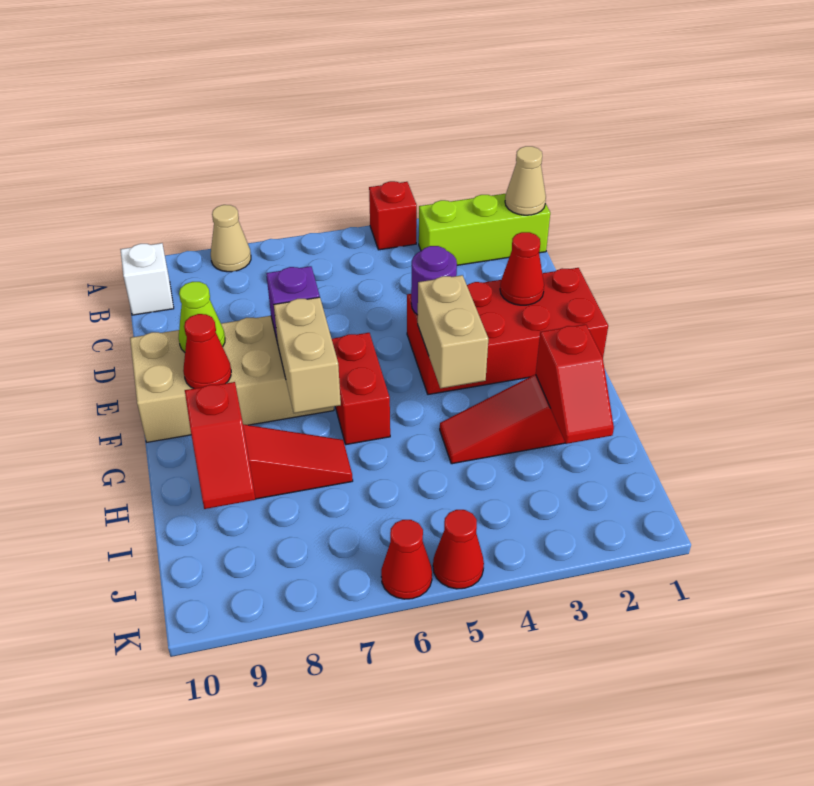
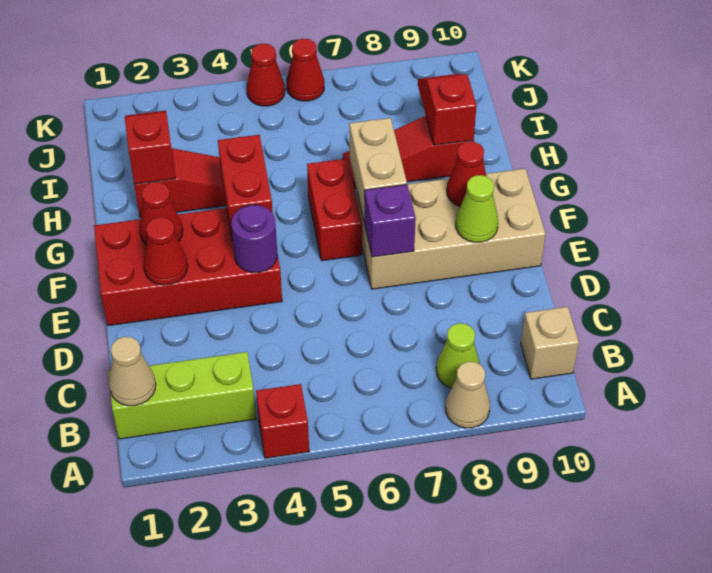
none -> lime 1x1 cone [436,323,480,388]
white 1x1 brick [120,243,174,315] -> tan 1x1 brick [521,307,579,379]
none -> red 1x1 cone [139,182,183,245]
tan 1x2 brick [418,275,488,388] -> red 1x2 brick [218,135,273,240]

